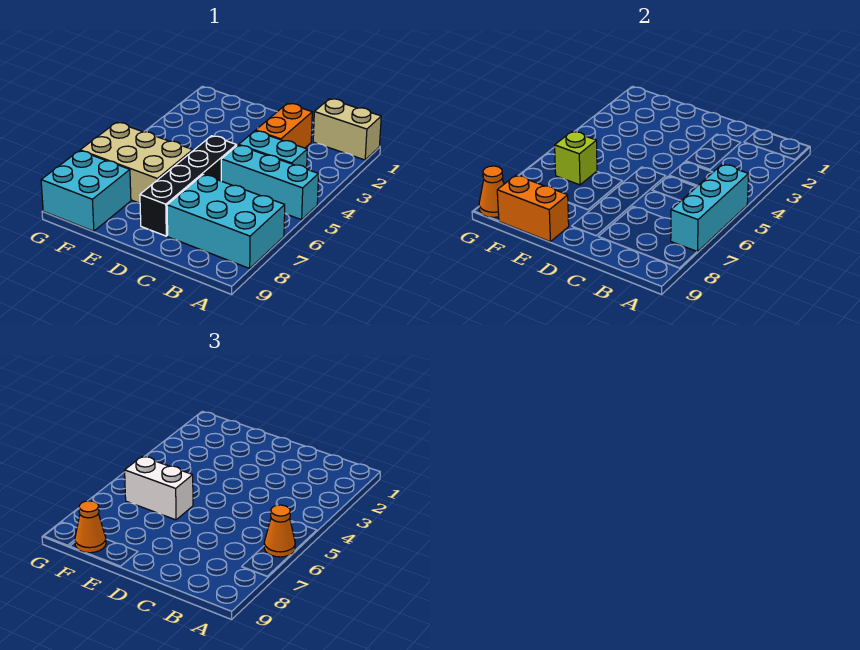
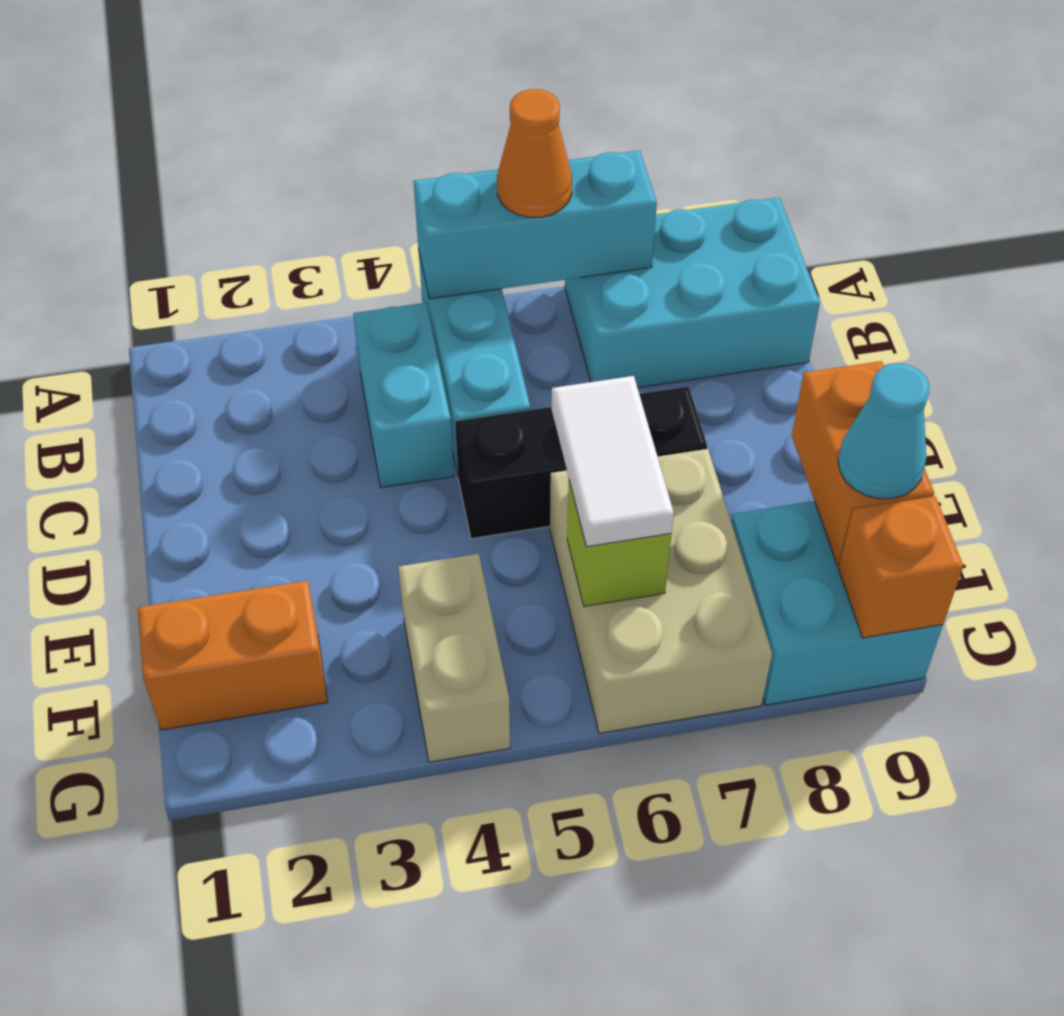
tan 1x2 brick [313,99,381,160] -> tan 1x2 brick moved to [398,554,510,762]
cyan 2x3 brick [167,175,285,268] -> cyan 2x3 brick turned to [565,197,820,388]
orange 1x2 brick [256,103,312,148] -> orange 1x2 brick moved to [138,581,327,730]
black 1x4 brick [140,136,237,236] -> black 1x3 brick [455,386,707,539]
white 1x2 brick [125,457,193,520] -> white 1x2 tile [552,376,674,547]
orange 1x1 cone [75,501,106,553] -> cyan 1x1 cone [838,364,929,499]
orange 1x1 cone [479,166,504,217] -> orange 1x1 brick [838,496,963,638]

